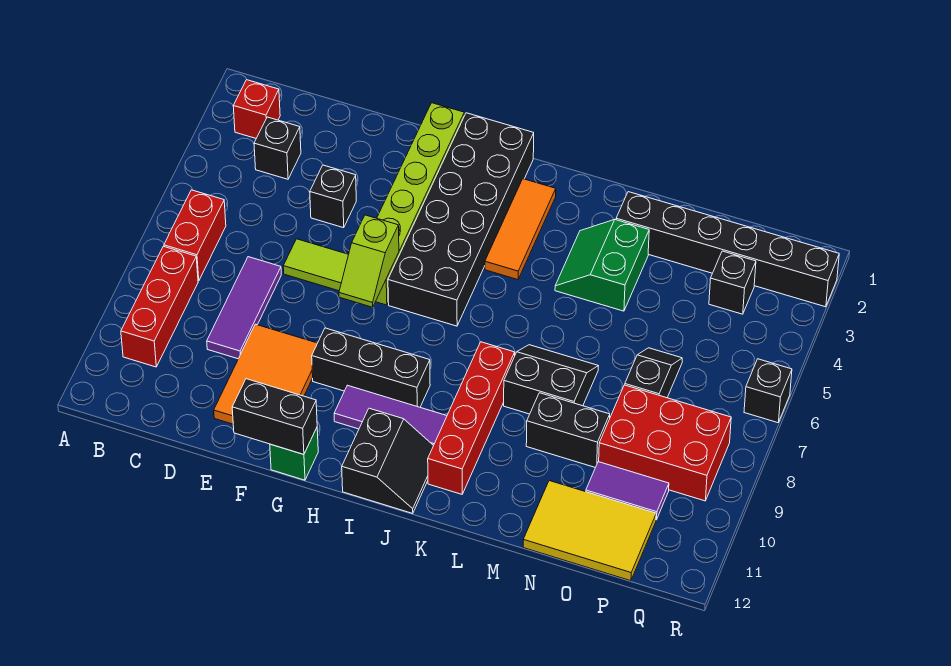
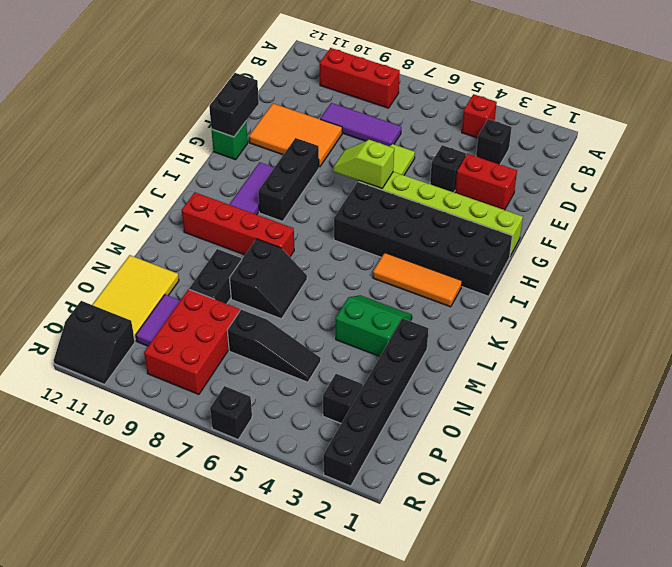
red 1x1 brick [233,80,280,138] -> red 1x1 brick moved to [462,94,497,138]
red 1x2 brick [164,190,226,281] -> red 1x2 brick moved to [455,154,517,210]
black 2x2 slope [342,408,434,514] -> black 2x2 slope moved to [54,301,135,384]
black 1x2 slope [625,348,682,398] -> black 1x3 slope [227,310,321,382]

